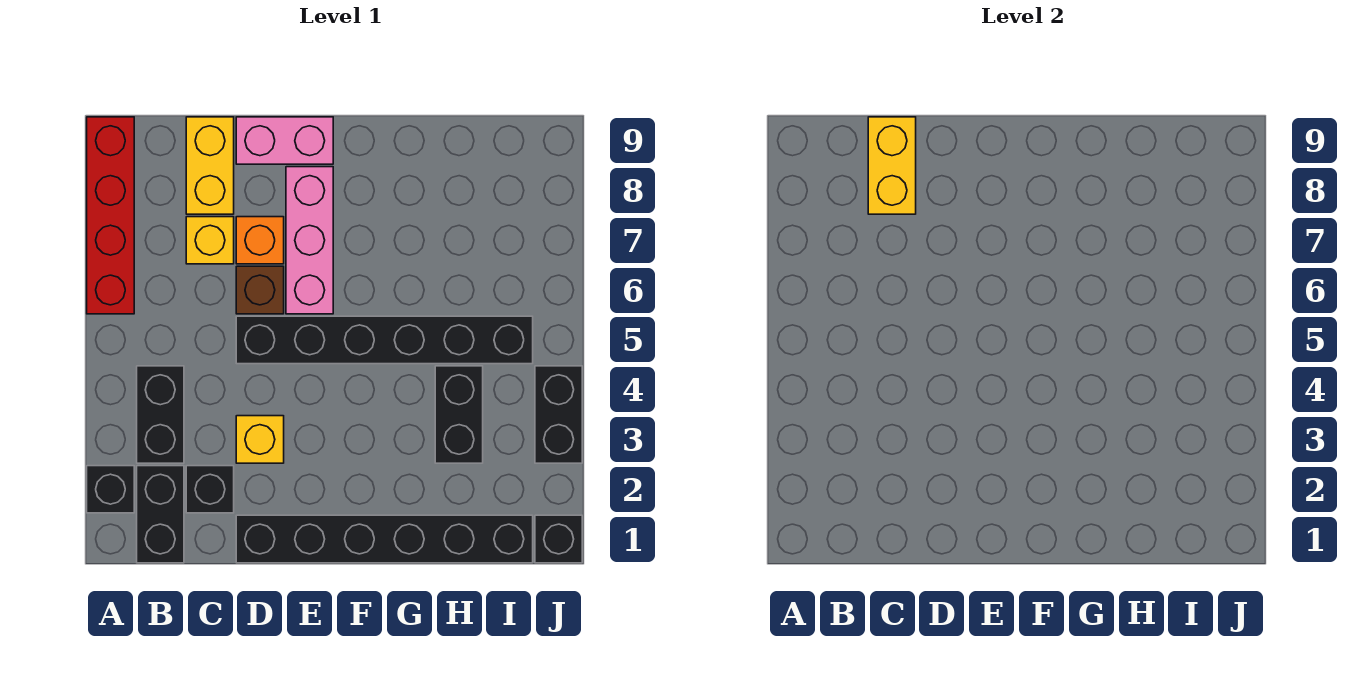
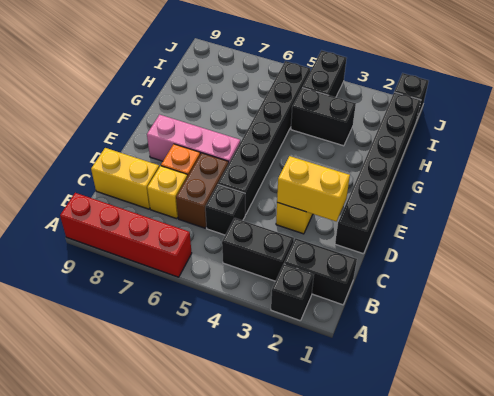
black 1x1 brick [186,466,234,513] -> black 1x1 brick moved to [205,185,245,235]
yellow 1x2 brick [868,117,916,214] -> yellow 1x2 brick moved to [277,156,350,221]
brown 1x1 brick [236,266,284,314] -> brown 1x2 brick [176,153,229,228]
pink 1x2 brick [236,117,333,164] -> none
black 1x2 brick [535,366,582,463] -> black 1x2 brick turned to [302,50,347,97]

